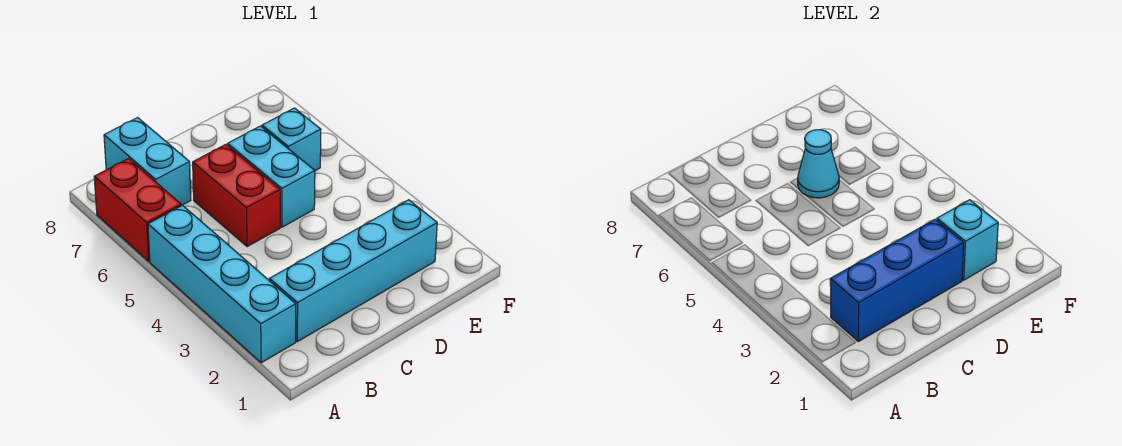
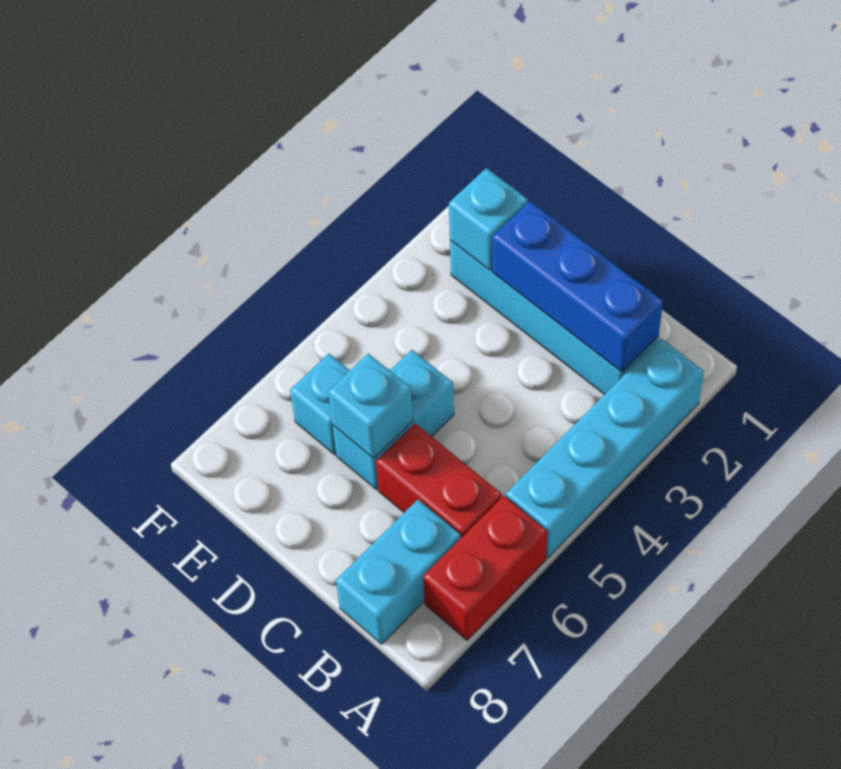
red 1x2 brick [193,144,280,247] -> red 1x2 brick turned to [376,423,502,538]
cyan 1x1 cone [798,130,839,198] -> cyan 1x1 brick [328,353,413,459]

